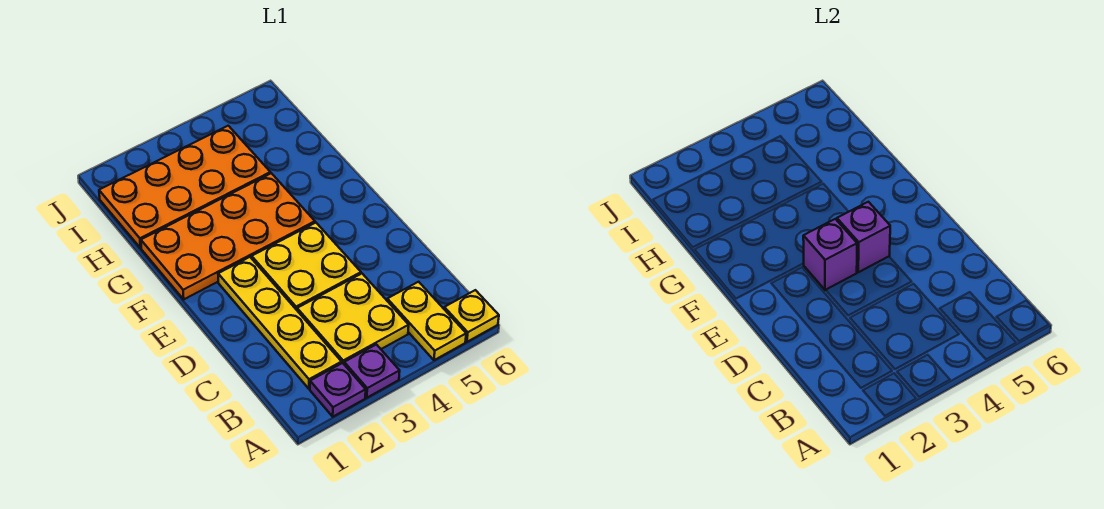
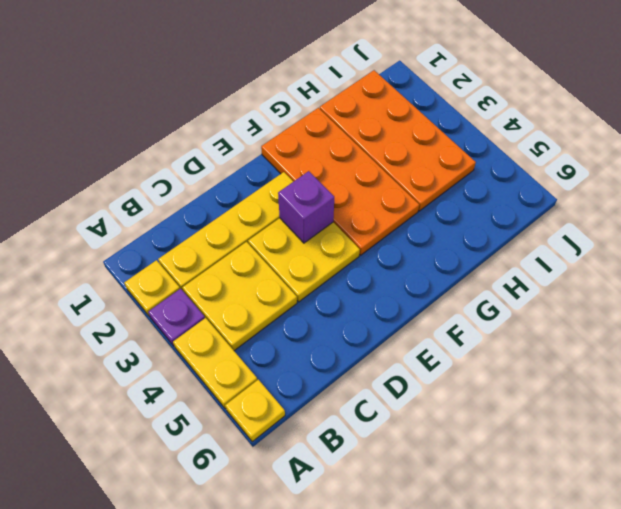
purple 1x1 plate [310,363,366,417] -> yellow 1x1 plate [124,260,180,317]
yellow 1x2 plate [387,282,466,360] -> yellow 1x2 plate turned to [173,318,257,409]
purple 1x1 brick [837,202,890,272] -> none

